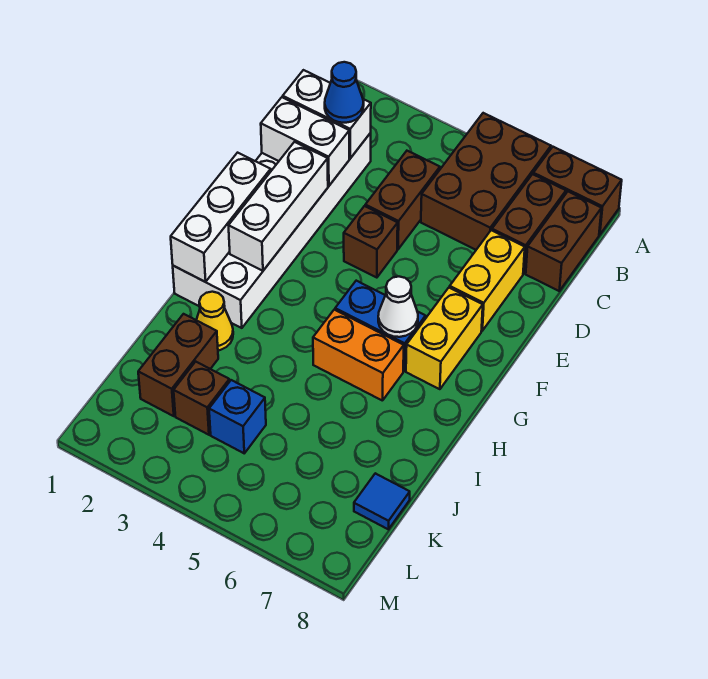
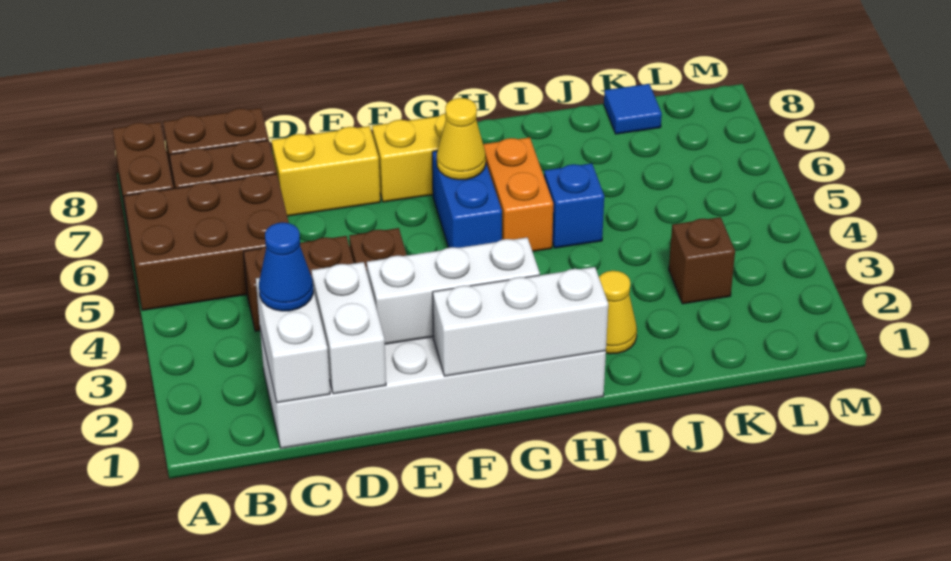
white 1x1 cone [378,277,418,337] -> yellow 1x1 cone [437,98,486,180]
brown 1x2 brick [138,314,218,416] -> none
blue 1x1 brick [209,380,266,453] -> blue 1x1 brick moved to [544,163,604,248]

